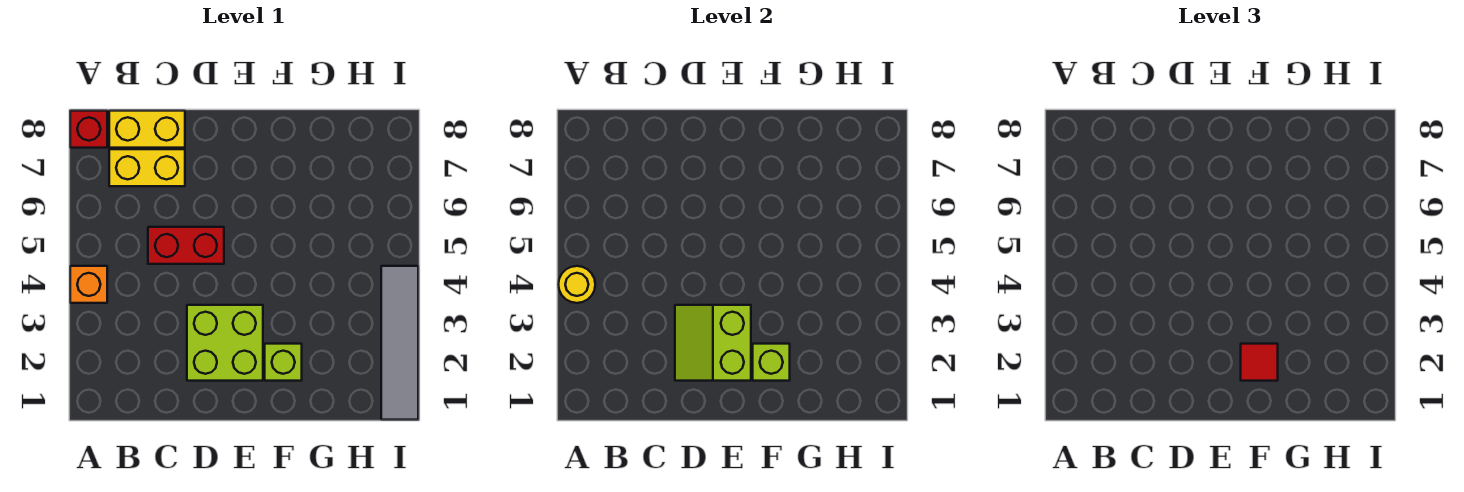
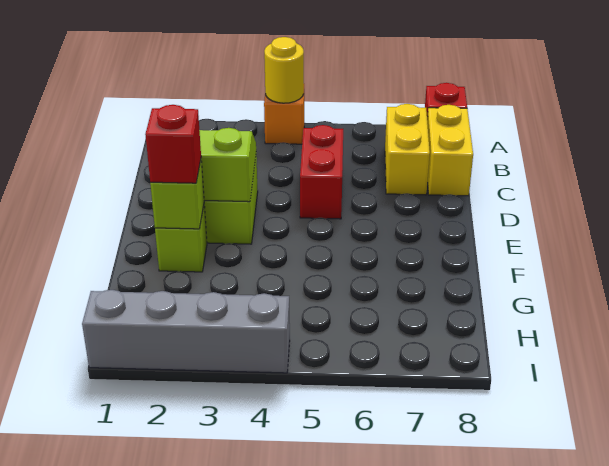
red 1x1 tile [1241,344,1278,381] -> red 1x1 brick [145,105,201,183]
grey 1x4 tile [381,266,418,420] -> grey 1x4 brick [82,290,290,373]

